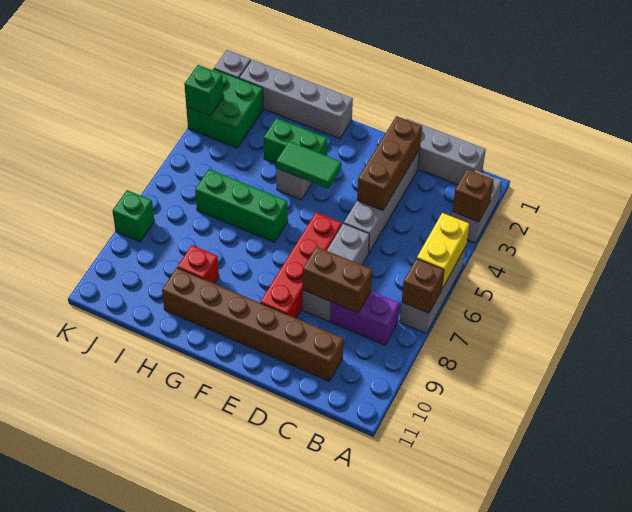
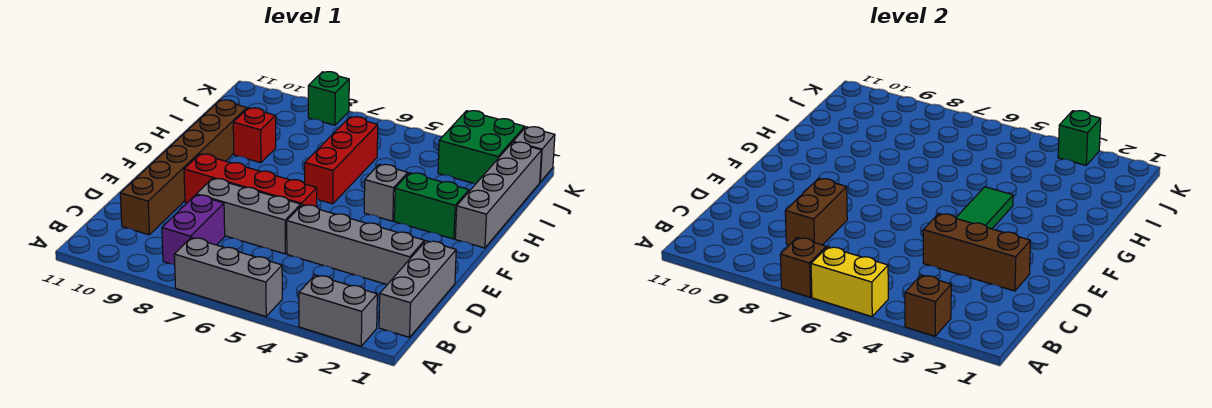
green 1x2 brick [264,118,327,164] -> green 1x2 brick turned to [394,173,469,239]
green 1x3 brick [195,169,288,242] -> red 1x3 brick [305,117,378,204]

